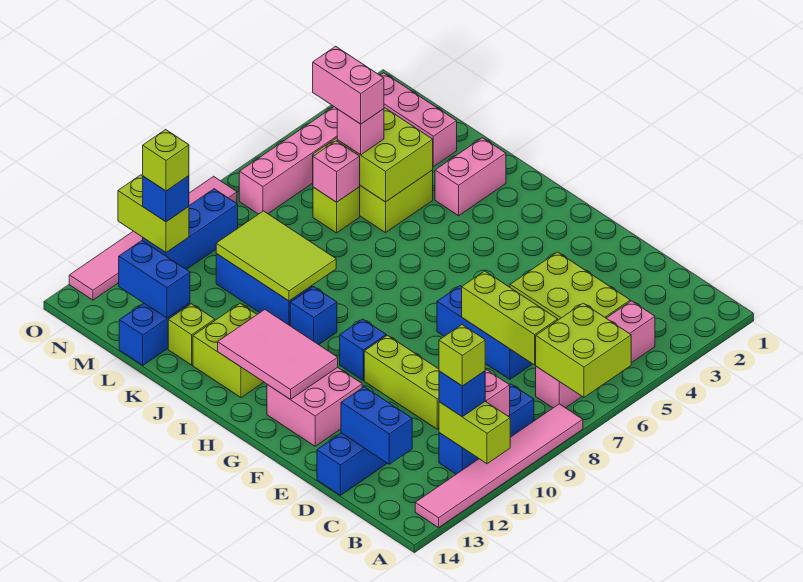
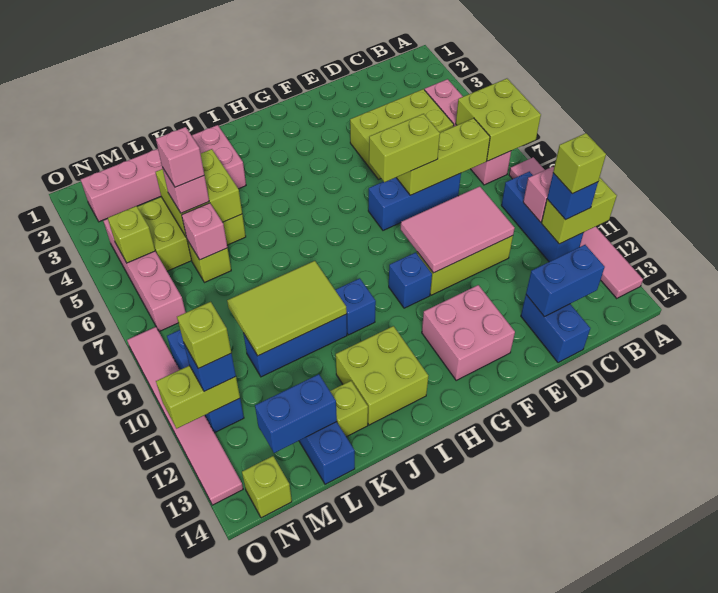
none -> lime 1x2 brick [369,114,440,182]
pink 2x3 tile [218,310,338,399] -> pink 2x3 tile moved to [401,186,515,273]
pink 1x2 brick [313,46,384,124] -> pink 1x1 brick [156,127,204,187]
none -> lime 1x1 brick [108,206,155,263]
none -> lime 1x1 brick [242,456,292,518]

